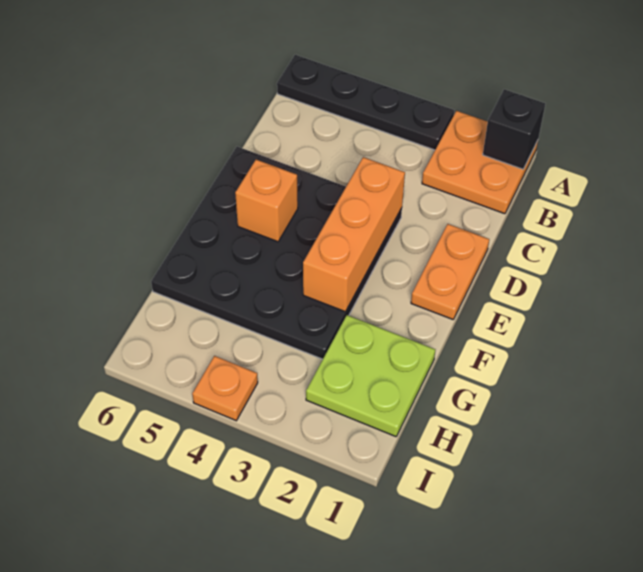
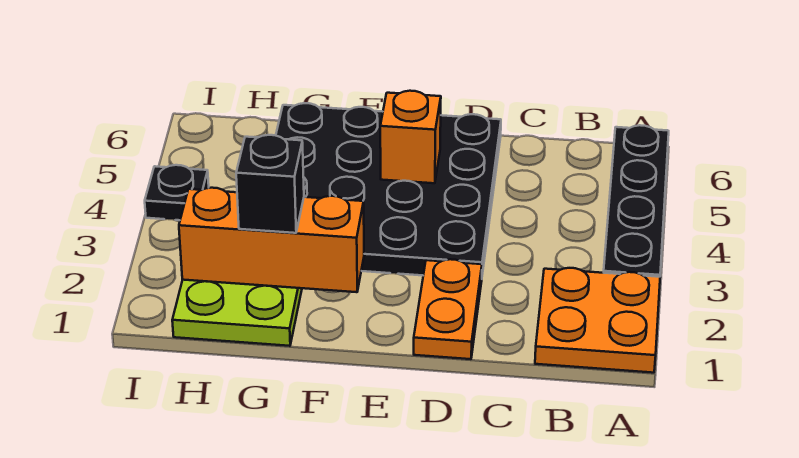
black 1x1 brick [483,89,545,169] -> black 1x1 brick moved to [236,135,304,233]
orange 1x2 plate [411,224,489,319] -> orange 1x2 plate turned to [414,259,482,359]
orange 1x3 brick [303,157,405,312] -> orange 1x3 brick moved to [179,188,364,292]
orange 1x1 plate [192,356,258,421] -> black 1x1 plate [145,165,209,220]

